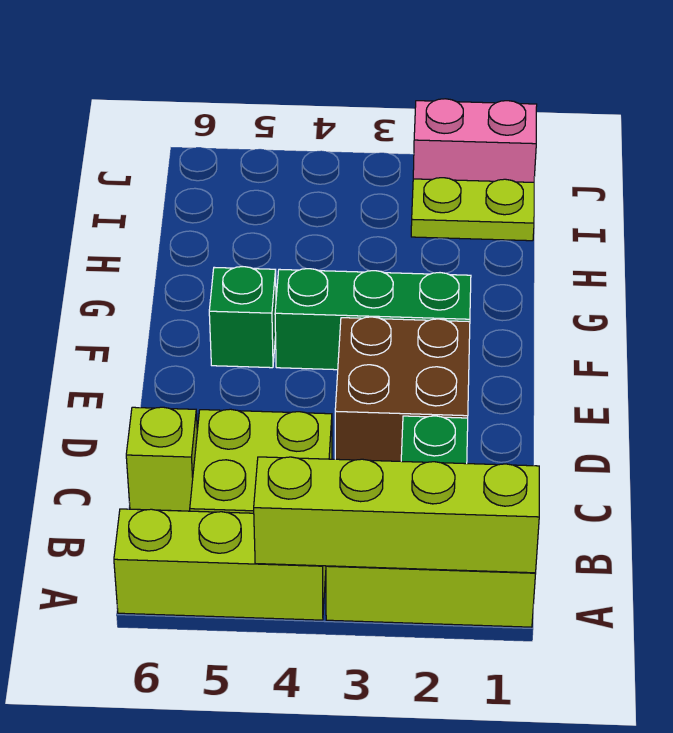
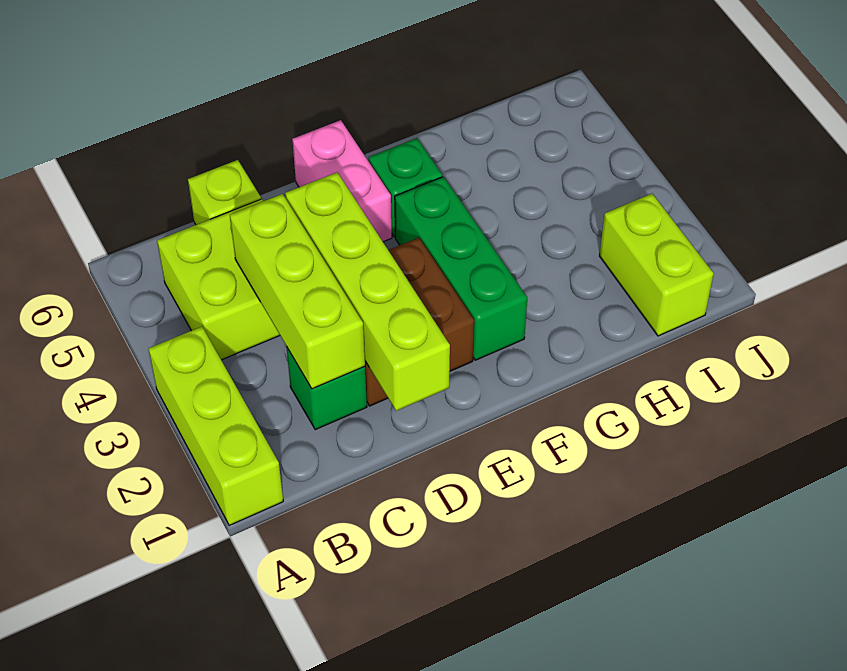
lime 1x4 brick [254,457,539,573] -> lime 1x4 brick moved to [285,172,450,411]
lime 1x3 brick [114,509,326,620] -> lime 1x3 brick moved to [230,194,365,389]
lime 1x2 plate [411,178,534,241] -> lime 1x2 brick [599,194,714,336]
pink 1x2 brick [413,99,537,182] -> pink 1x2 brick moved to [292,120,392,242]

